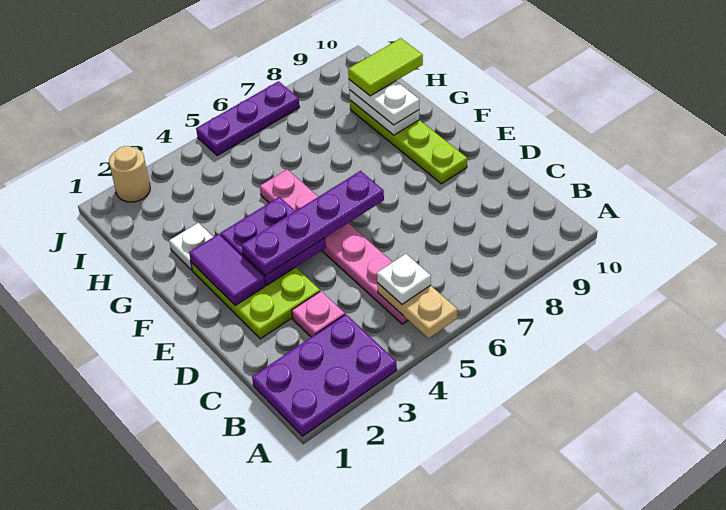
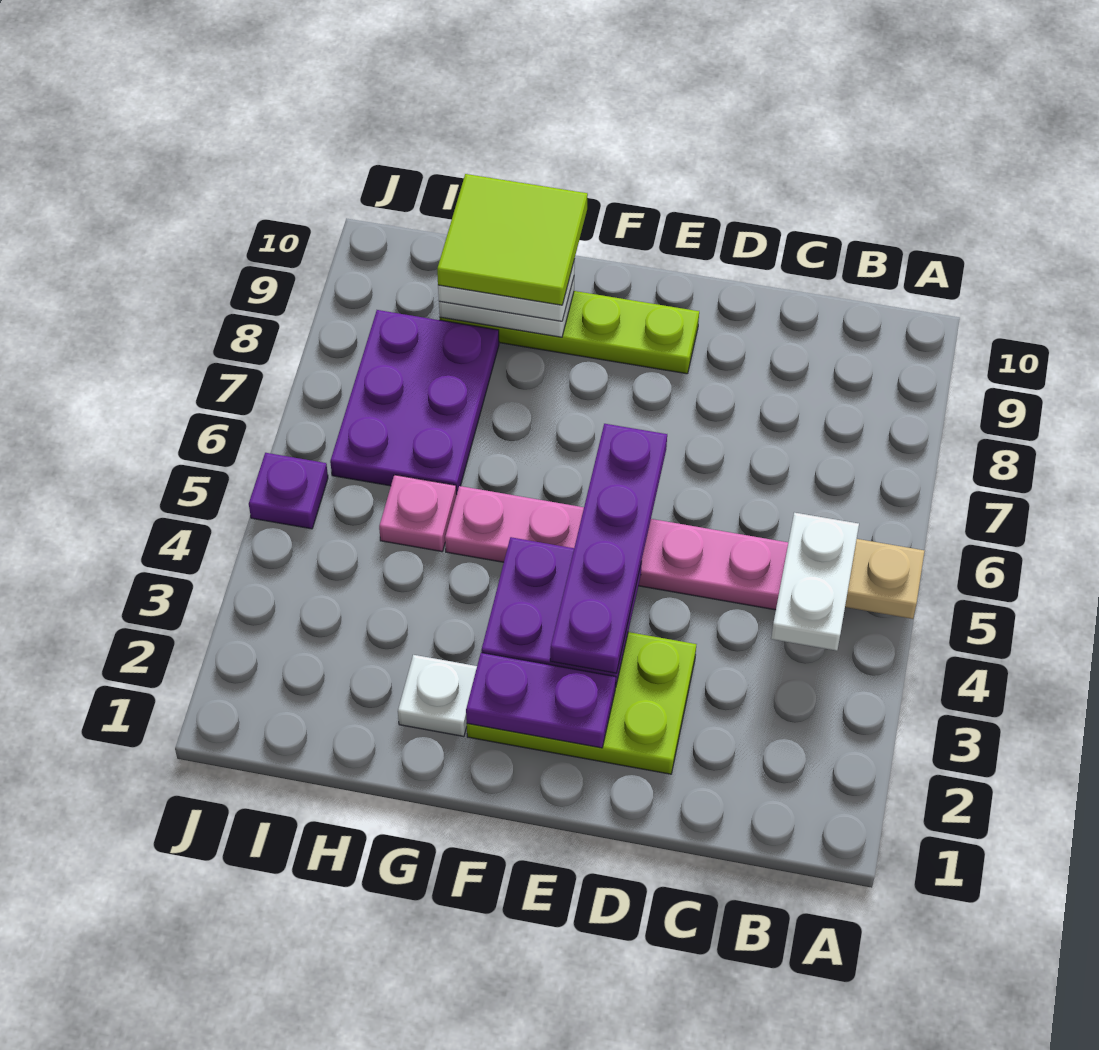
purple 2x3 plate [252,314,397,436] -> purple 2x3 plate moved to [330,310,499,494]
white 1x1 plate [377,254,431,304] -> white 1x2 plate [771,513,859,651]
pink 1x1 plate [292,291,345,337] -> pink 1x1 plate moved to [379,475,457,552]
purple 1x2 tile [189,234,265,306] -> purple 1x2 plate [466,653,616,748]
lime 1x2 tile [348,38,423,96] -> lime 2x2 tile [437,174,588,305]
tan 1x1 round brick [109,146,150,202] -> none
purple 1x3 plate [196,81,299,156] -> purple 1x1 plate [249,453,328,529]

